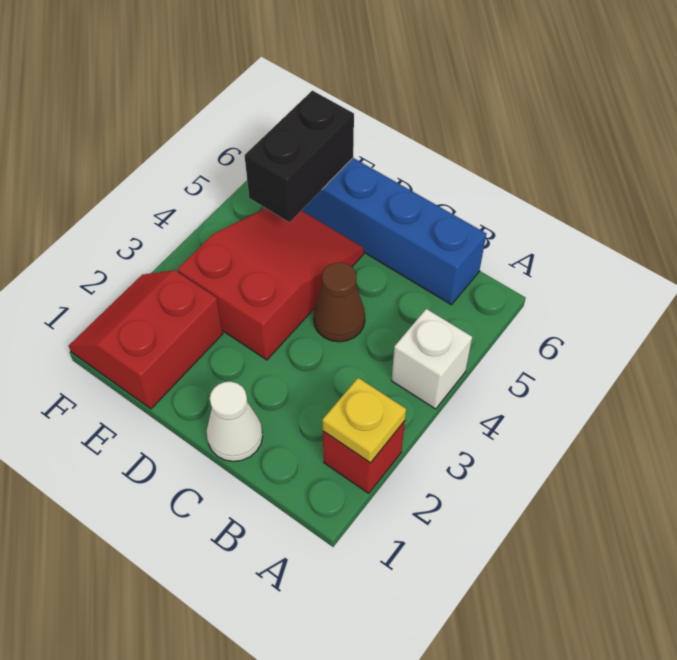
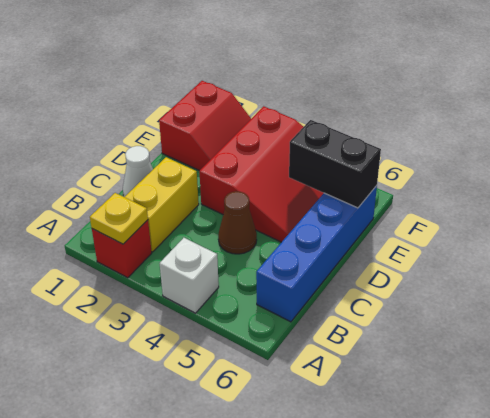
none -> yellow 1x2 brick [125,157,199,252]
red 2x3 slope [178,208,364,360] -> red 3x3 slope [199,106,324,242]
red 2x2 slope [69,270,223,409] -> red 2x2 slope turned to [159,81,251,171]

